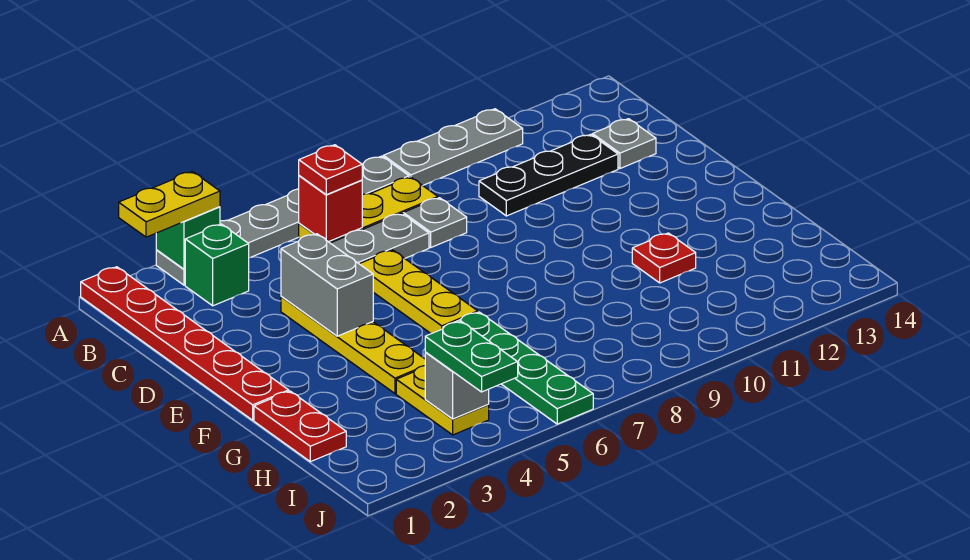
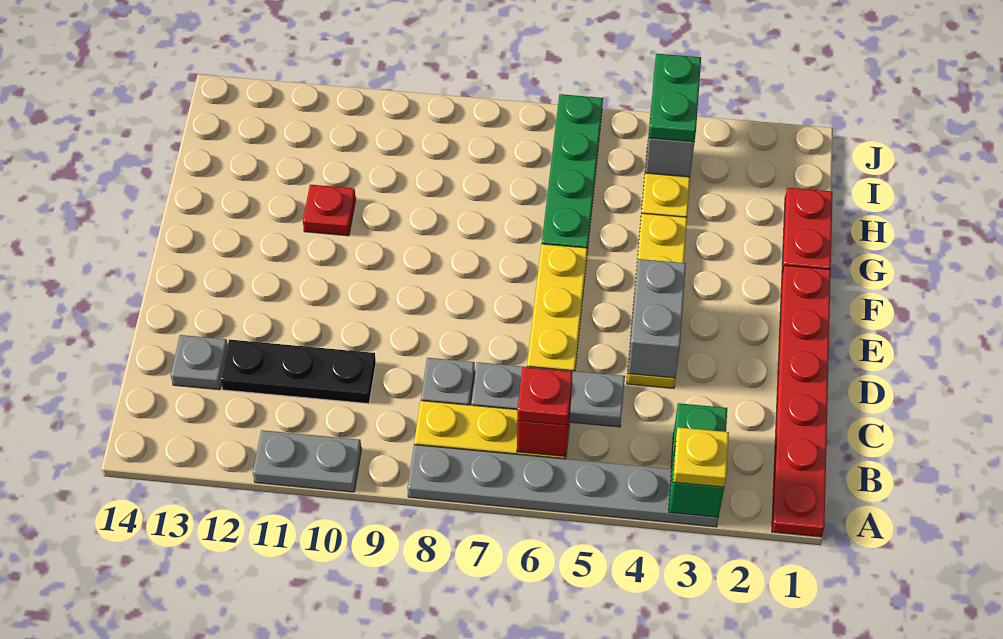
yellow 1x2 plate [119,171,220,237] -> yellow 1x1 plate [673,427,729,487]
grey 1x3 plate [383,109,523,185] -> grey 1x2 plate [253,430,362,492]

